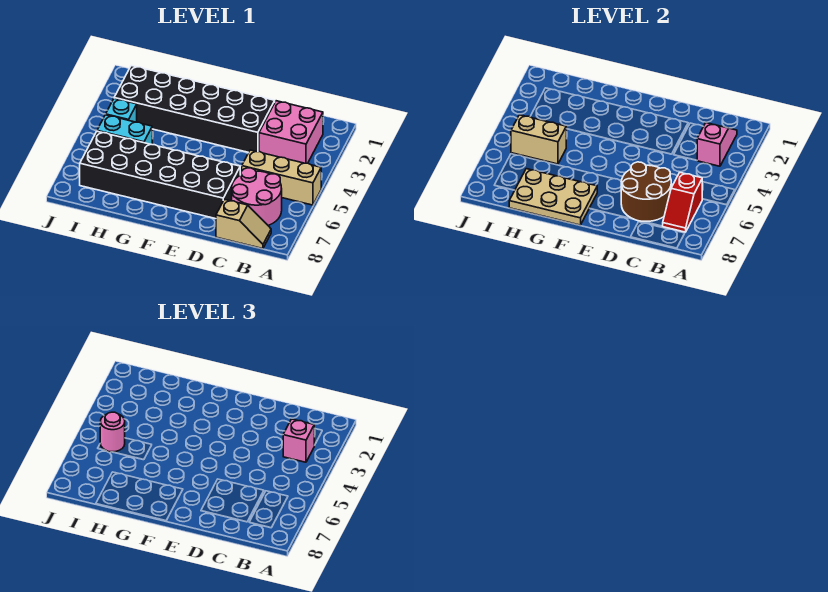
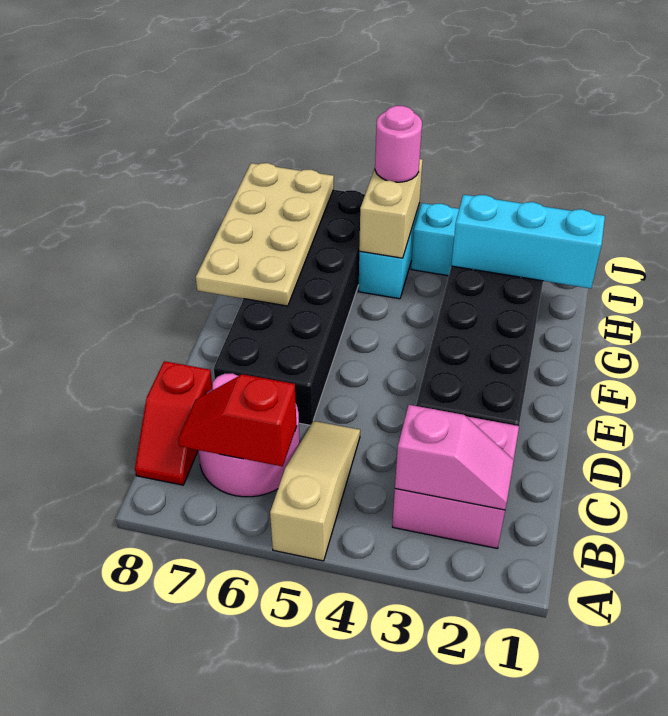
tan 1x3 brick [242,150,321,205] -> tan 1x3 slope [270,421,360,561]
pink 1x1 brick [283,419,314,462] -> none
tan 1x2 slope [216,199,271,249] -> red 1x2 slope [135,361,213,485]
brown 2x2 round brick [621,162,671,221] -> none
tan 2x3 plate [509,169,597,225] -> tan 2x4 plate [196,163,334,306]
none -> cyan 1x3 brick [451,194,605,288]

